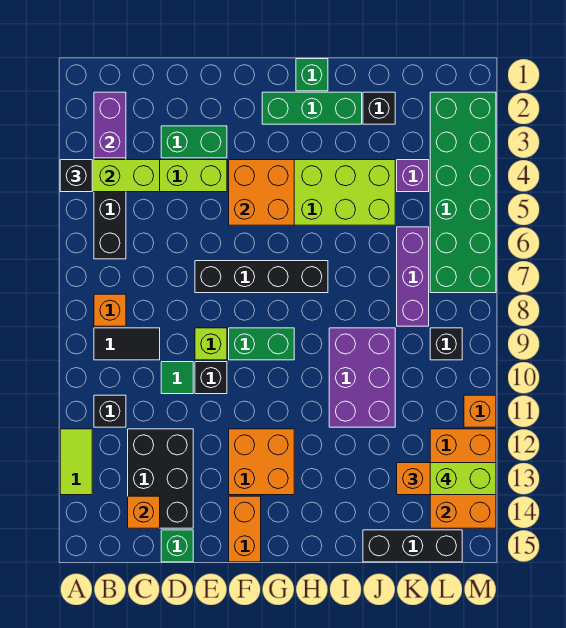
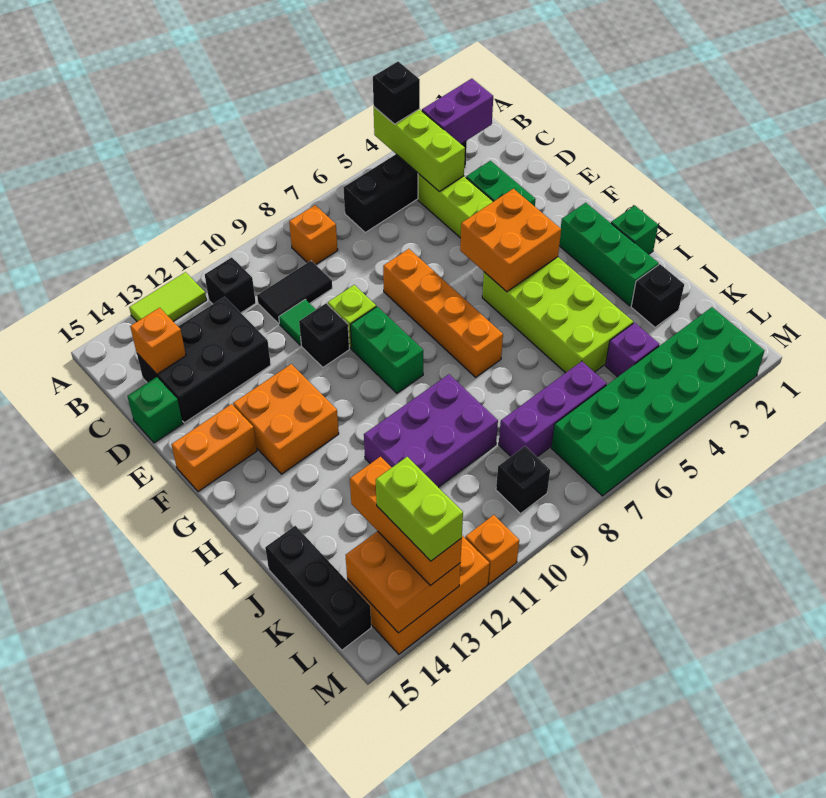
black 1x2 tile [94,328,160,360] -> black 1x2 tile turned to [257,261,332,323]
black 1x4 brick [195,261,328,293] -> orange 1x4 brick [383,249,503,377]

